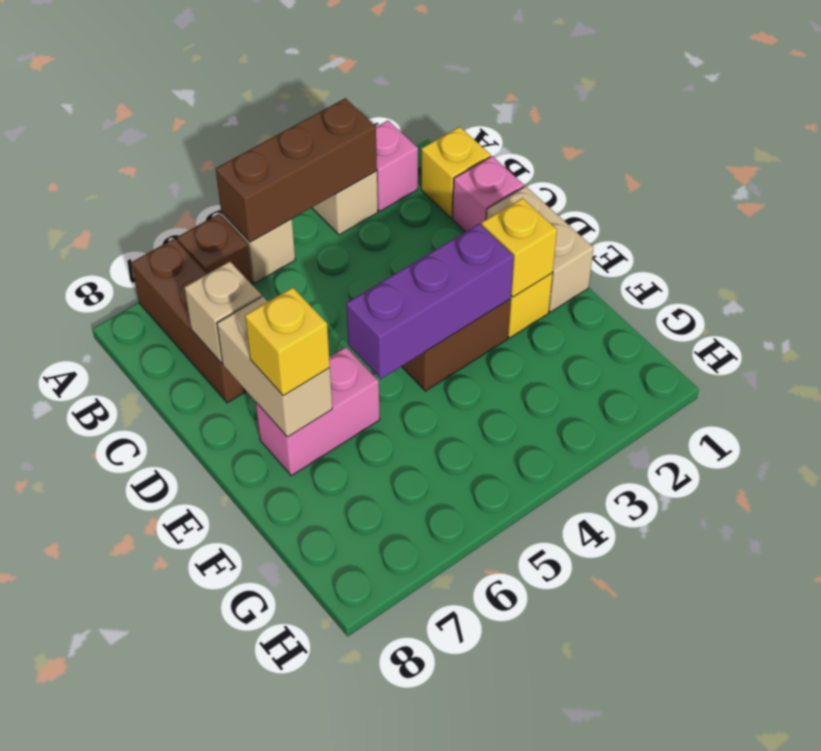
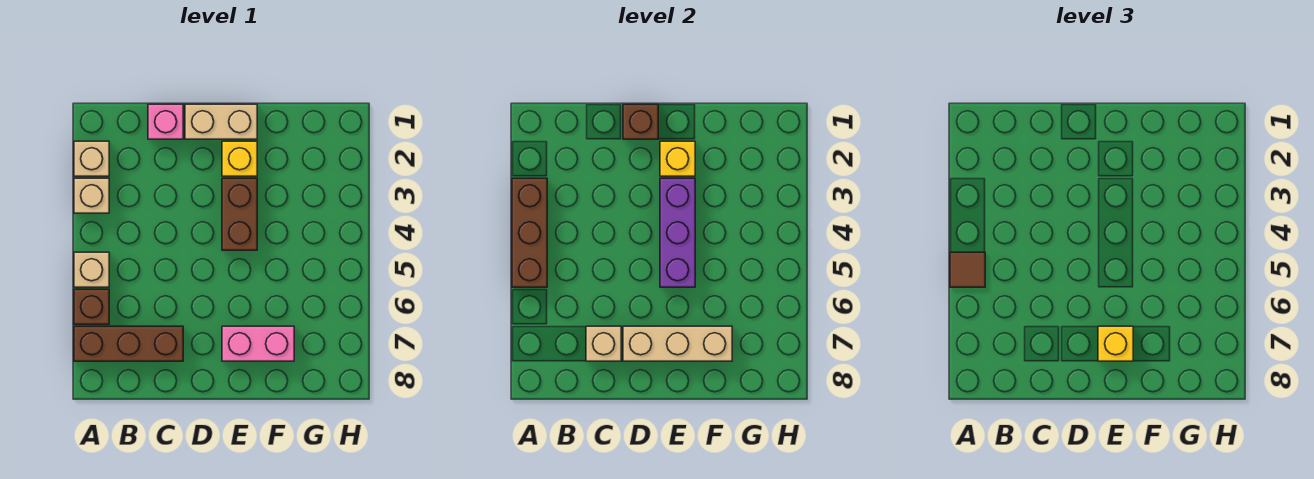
pink 1x1 brick [376,121,418,211] -> tan 1x1 brick [74,141,109,176]
none -> brown 1x1 tile [950,252,985,287]
yellow 1x1 brick [421,127,491,218] -> none
none -> brown 1x1 brick [623,104,658,139]
tan 1x2 brick [217,296,332,437] -> tan 1x3 brick [623,326,732,361]
pink 1x2 brick [256,347,380,476] -> pink 1x2 brick turned to [222,326,294,361]

